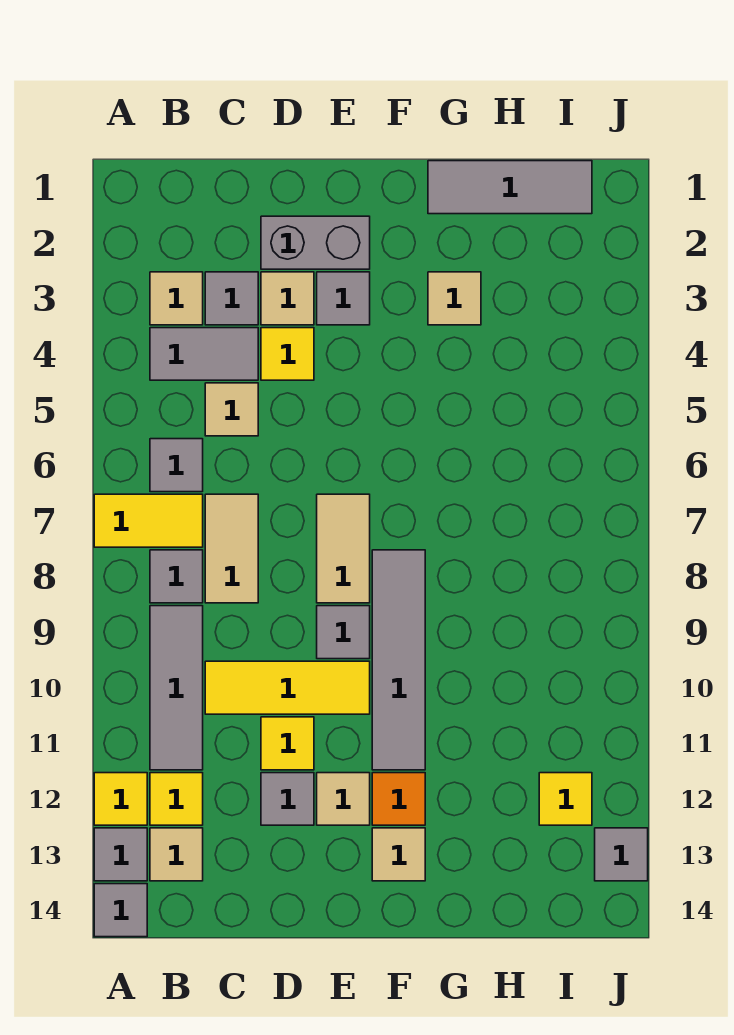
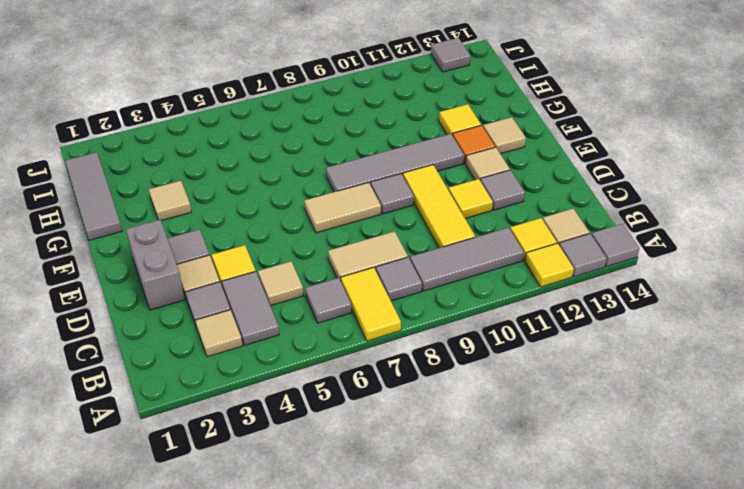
yellow 1x1 tile [539,773,592,825] -> yellow 1x1 tile moved to [439,104,481,136]

